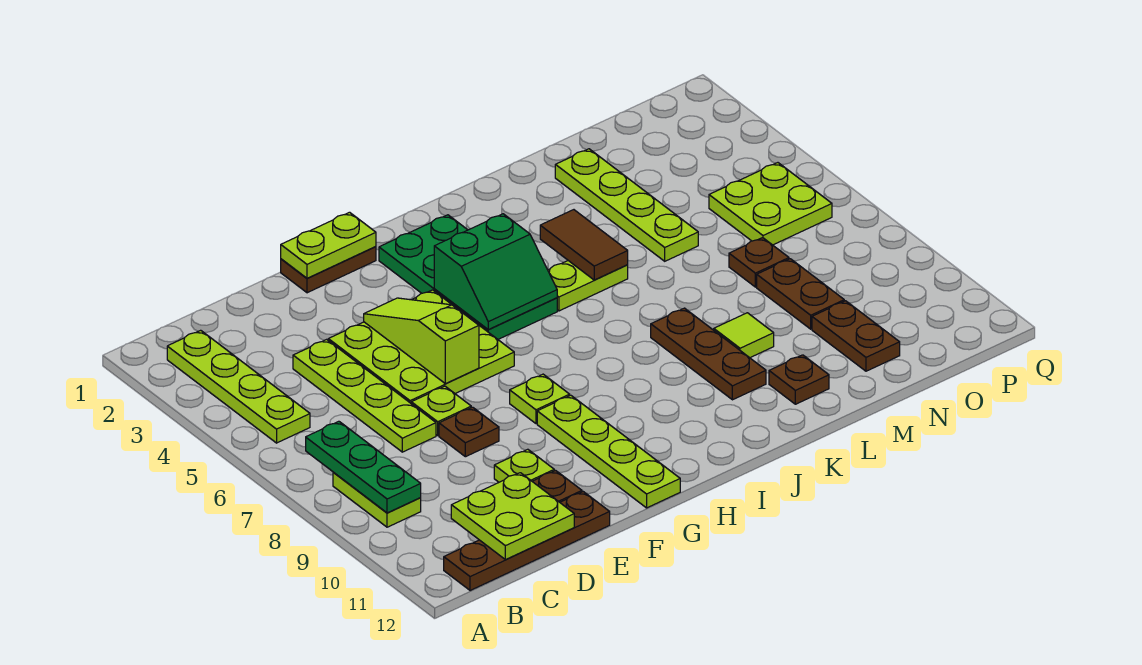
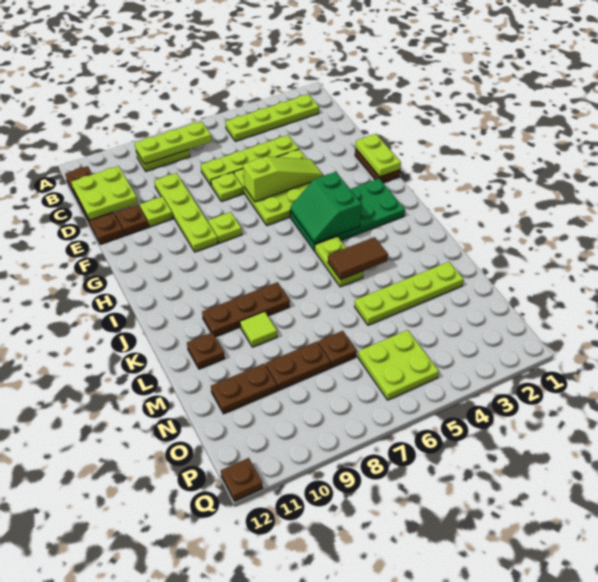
green 1x3 plate [306,421,421,513] -> lime 1x3 plate [135,121,212,164]
brown 1x1 plate [439,407,499,457] -> brown 1x1 plate moved to [221,458,263,501]
lime 1x4 plate [537,395,680,508] -> lime 1x4 plate turned to [154,173,218,252]

